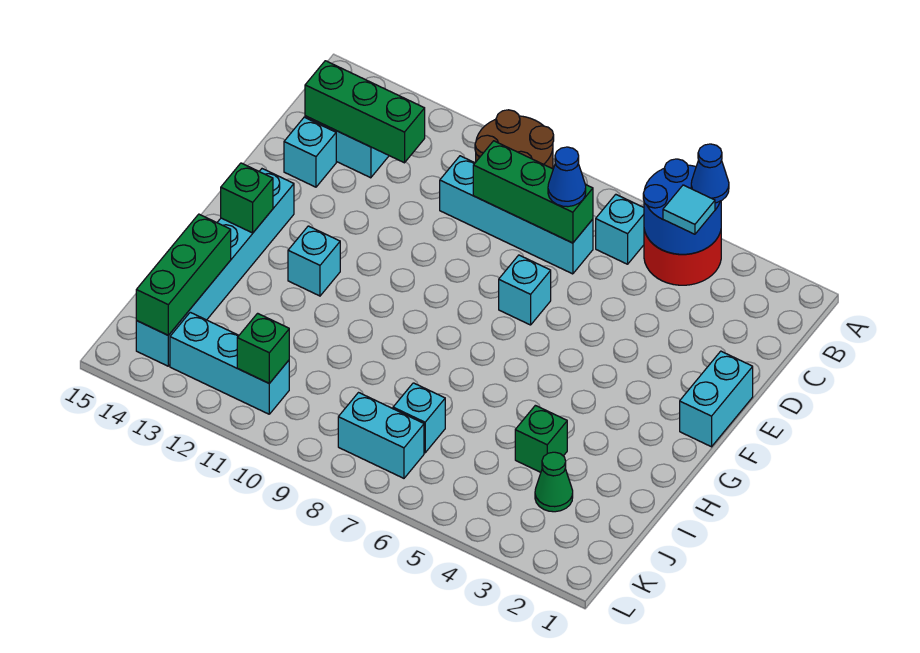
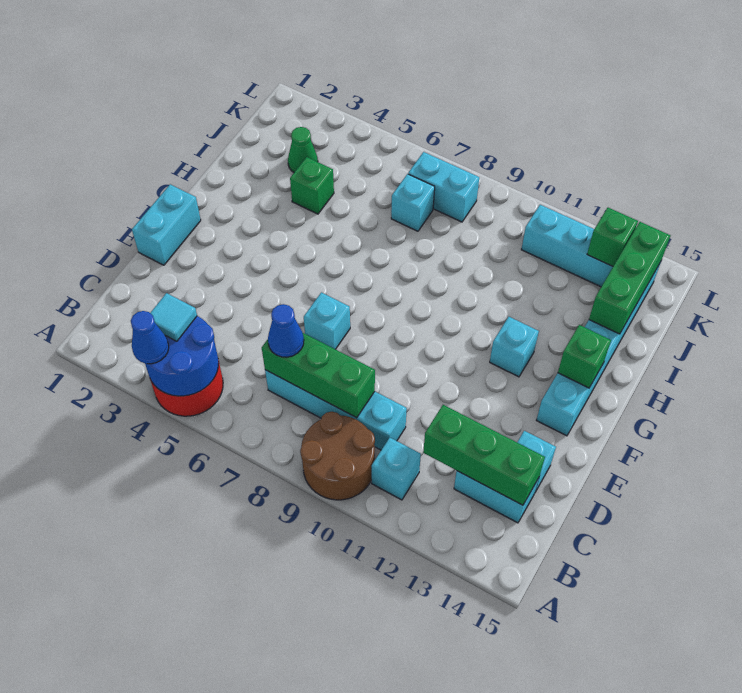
cyan 1x1 brick [596,194,644,264] -> cyan 1x1 brick moved to [372,438,421,500]
green 1x1 brick [237,313,289,383] -> green 1x1 brick moved to [587,208,638,266]

